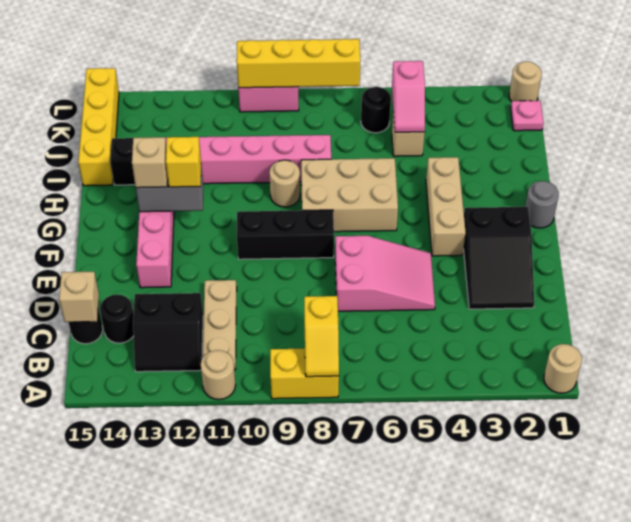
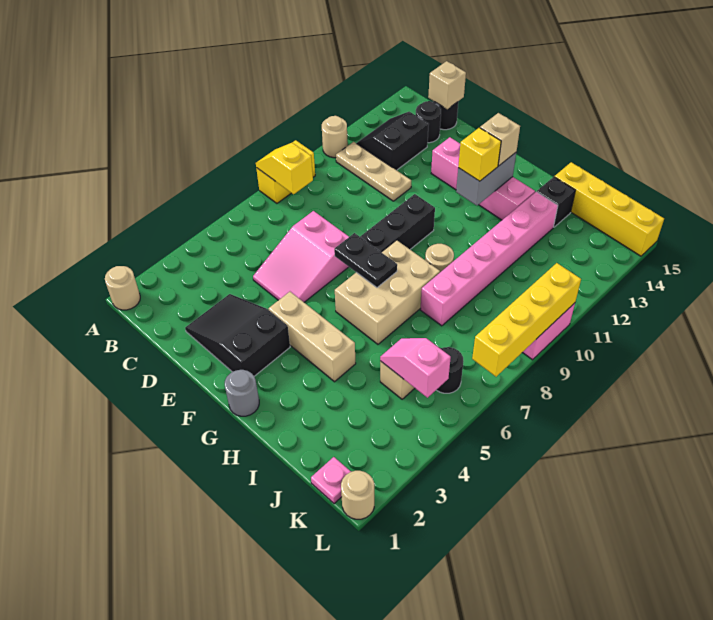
none -> black 1x2 plate [334,233,397,287]

